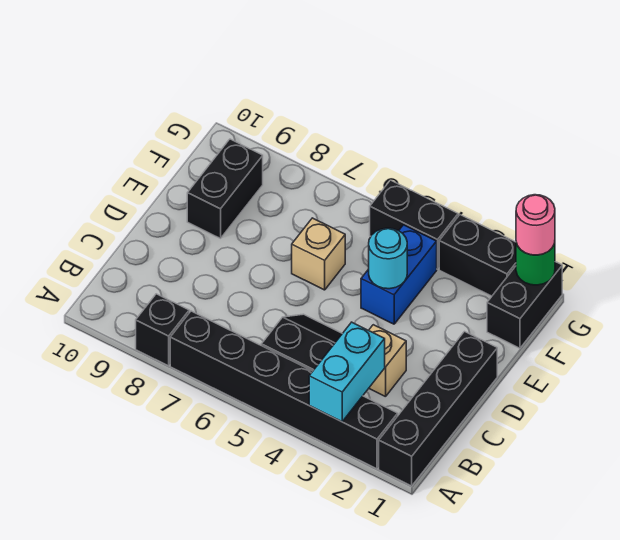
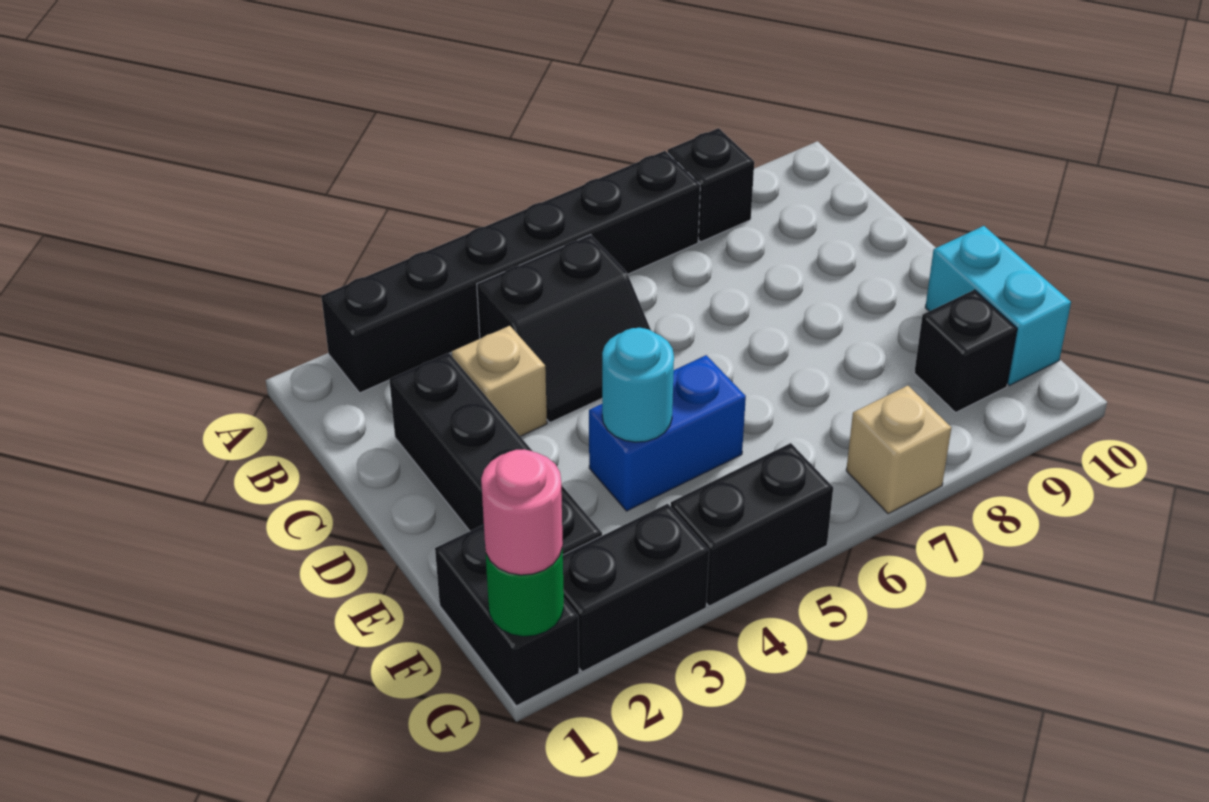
black 1x4 brick [379,332,497,486] -> black 1x4 brick moved to [389,353,602,555]
cyan 1x2 brick [309,322,385,422] -> cyan 1x2 brick moved to [925,226,1071,385]
blue 1x2 brick [361,225,437,324] -> blue 1x2 brick turned to [589,355,746,511]
tan 1x1 brick [292,218,345,290] -> tan 1x1 brick moved to [846,386,951,514]
black 1x2 brick [187,139,263,238] -> black 1x1 brick [914,290,1017,412]

